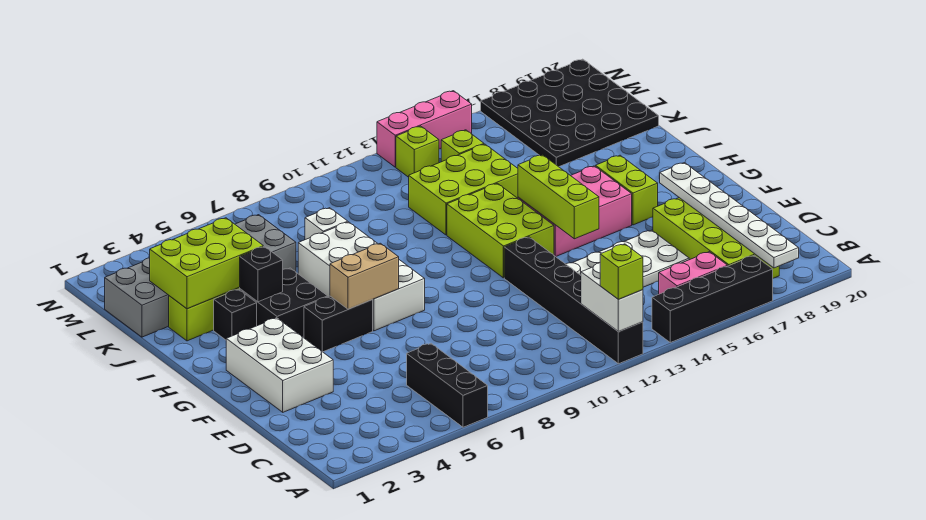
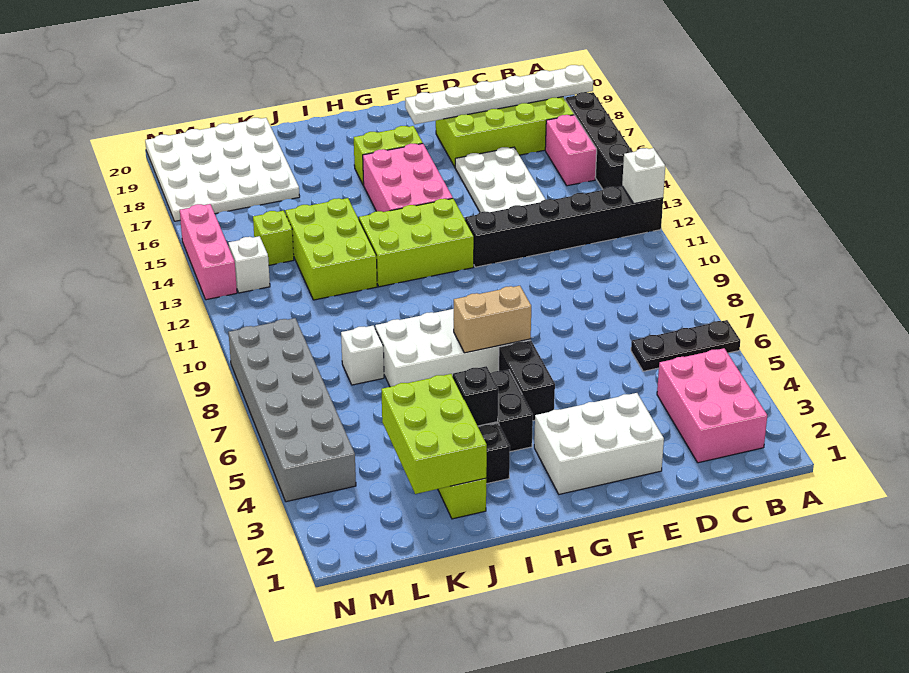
black 1x3 brick [407,343,488,427] -> black 1x3 plate [631,320,740,371]
white 1x2 brick [581,263,643,332] -> white 1x1 brick [622,148,665,204]
lime 1x1 brick [600,244,643,299] -> none
none -> pink 2x3 brick [657,348,767,463]
lime 1x3 brick [518,155,599,239] -> none
tan 1x2 brick [330,243,399,309] -> tan 1x2 brick turned to [454,286,531,353]
grey 2x6 brick [105,215,296,337] -> grey 2x6 brick moved to [228,318,356,502]
black 4x4 plate [481,59,659,167] -> white 4x4 plate [145,118,300,221]
lime 1x1 brick [396,126,439,177] -> white 1x1 brick [228,236,270,293]

